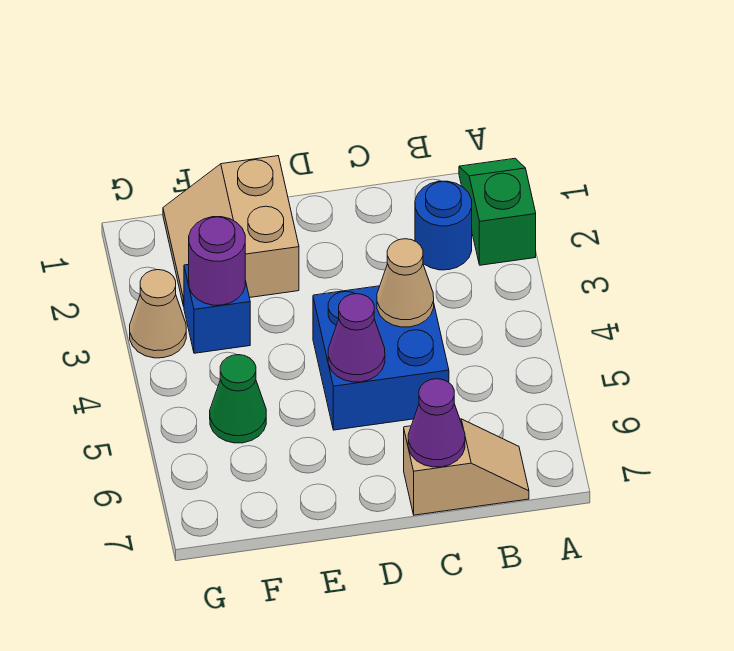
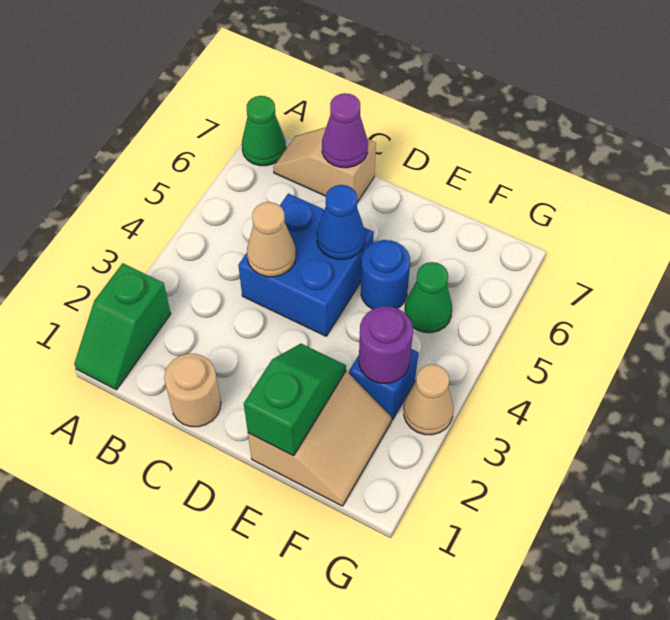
none -> green 1x1 cone [242,96,286,166]
blue 1x1 round brick [415,181,472,270] -> blue 1x1 round brick moved to [361,240,410,309]
none -> tan 1x1 round brick [164,354,221,427]
purple 1x1 cone [328,294,385,382] -> blue 1x1 cone [317,185,365,259]
none -> green 1x2 slope [244,344,346,456]

